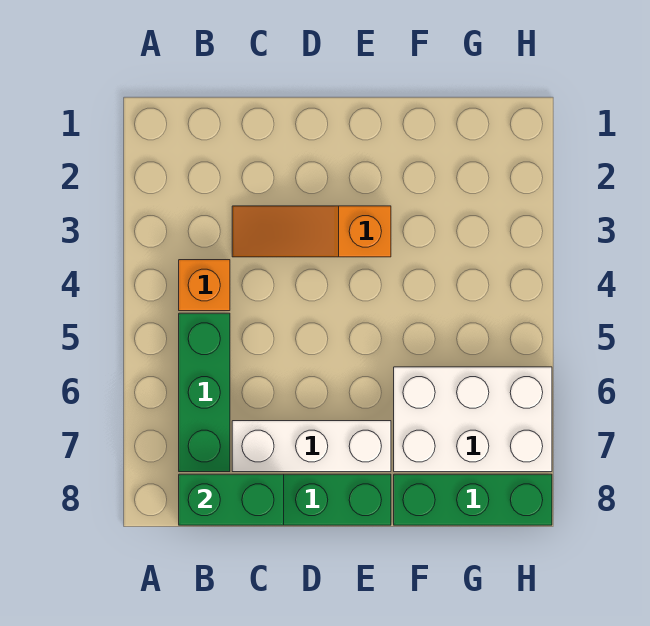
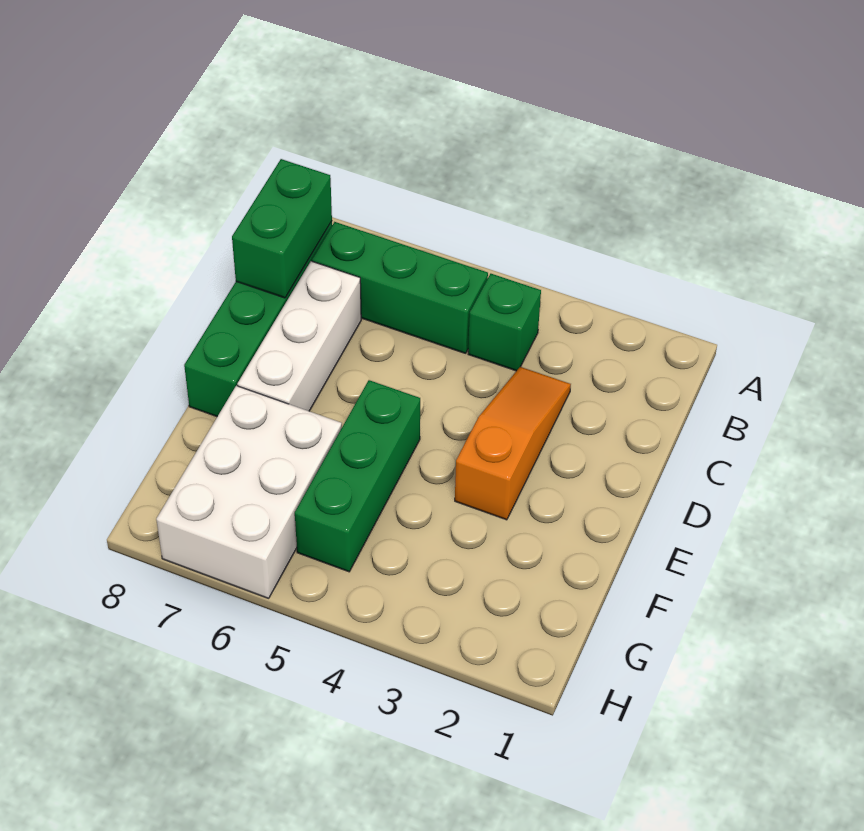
orange 1x1 brick [179,260,230,311] -> green 1x1 brick [468,274,541,371]
green 1x3 brick [394,474,552,525] -> green 1x3 brick moved to [295,380,420,572]

